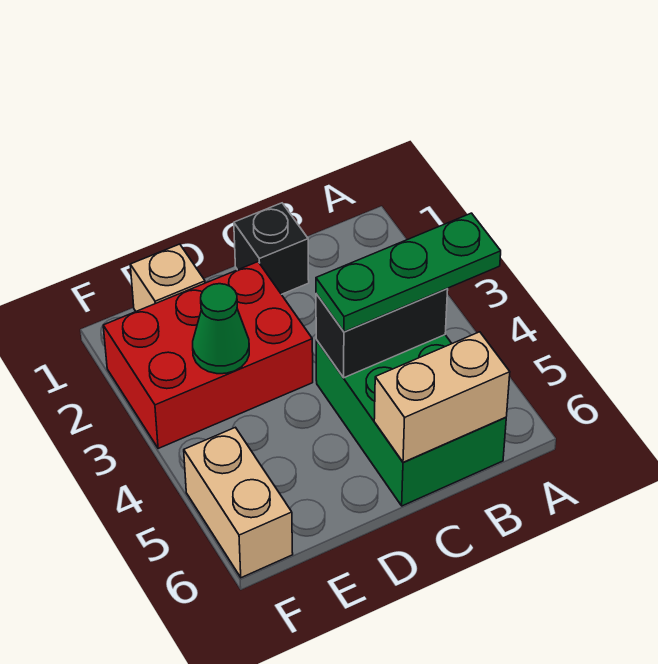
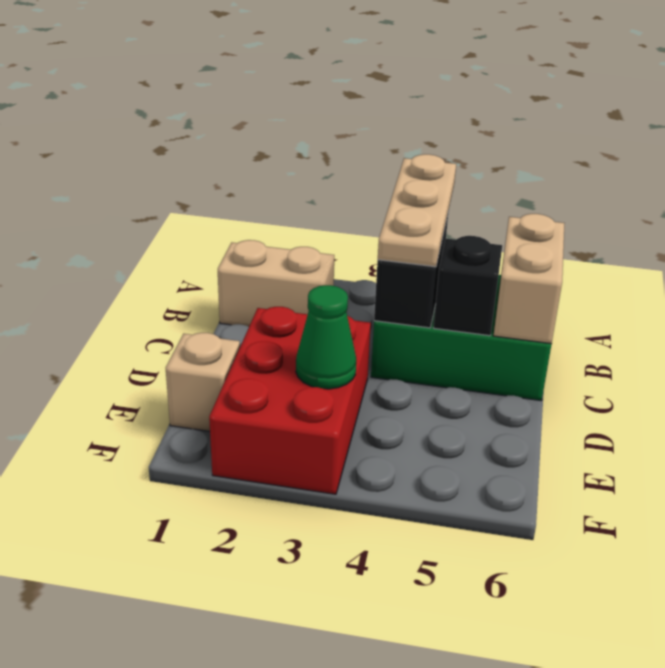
green 1x3 plate [316,213,501,332] -> tan 1x3 plate [378,154,456,267]
black 1x1 brick [234,203,309,295] -> black 1x1 brick moved to [433,236,502,336]
tan 1x2 brick [184,427,293,578] -> tan 1x2 brick moved to [218,240,334,327]

